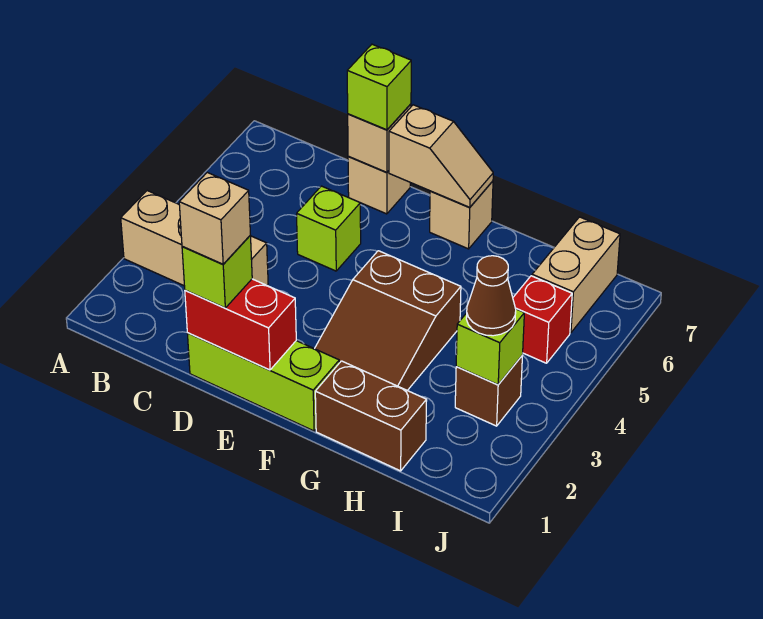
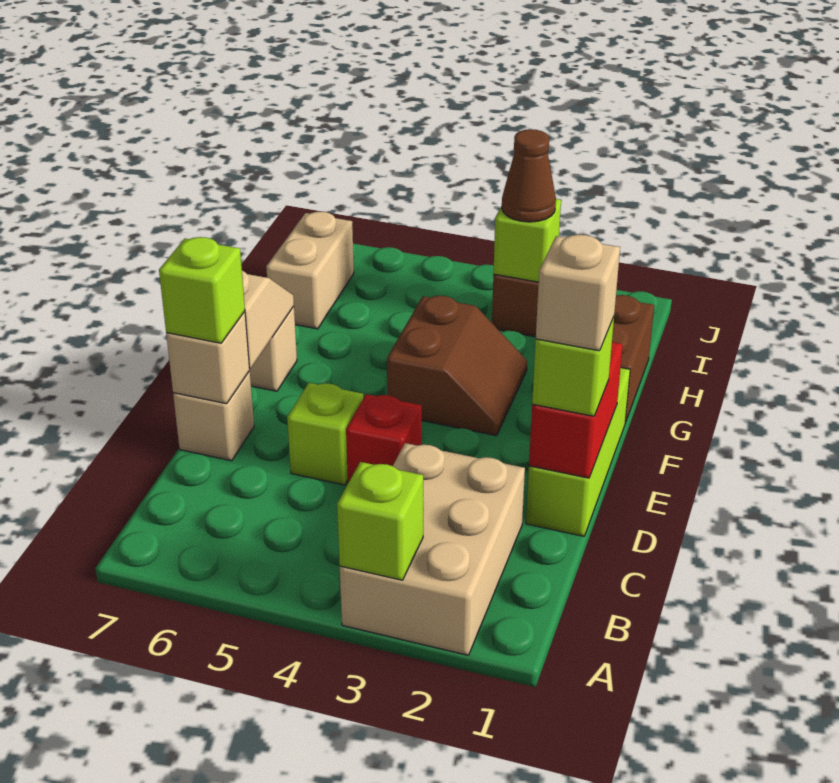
tan 1x3 brick [121,191,268,286] -> tan 2x3 brick [340,443,525,655]
none -> lime 1x1 brick [337,462,423,580]
brown 2x3 slope [315,251,461,391] -> brown 2x2 slope [387,296,527,436]
red 1x1 brick [513,276,572,363] -> red 1x1 brick moved to [346,394,422,483]
tan 1x2 brick [532,217,620,333] -> tan 1x2 brick turned to [266,212,354,329]

